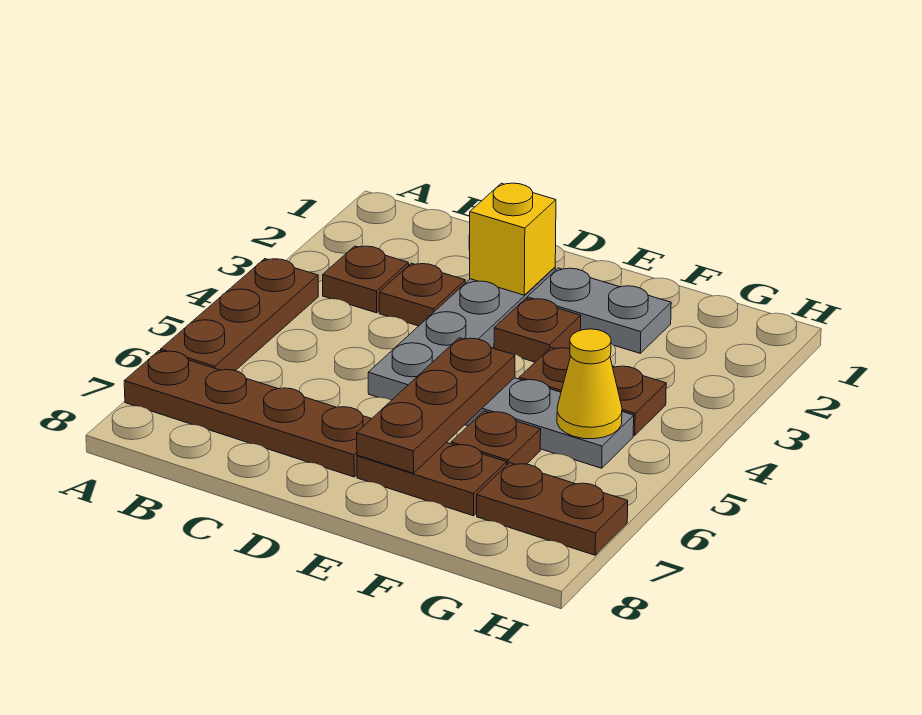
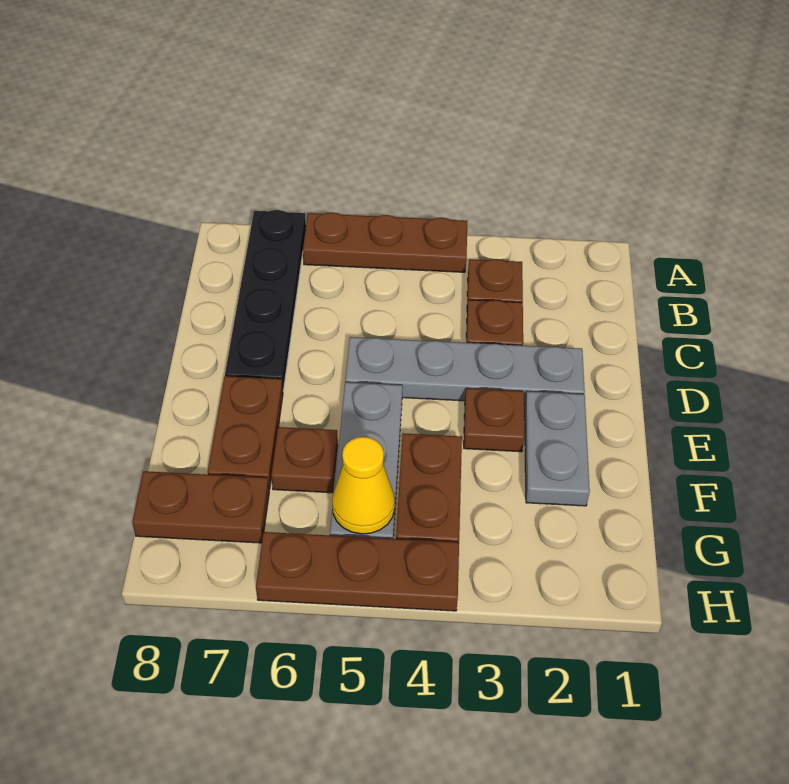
brown 1x4 plate [124,351,371,477] -> black 1x4 plate [225,210,306,390]
yellow 1x1 brick [470,183,556,295] -> none
brown 1x3 plate [357,338,515,473] -> brown 1x3 plate moved to [256,532,459,611]
brown 1x2 plate [477,463,628,555] -> brown 1x2 plate turned to [132,471,269,543]

